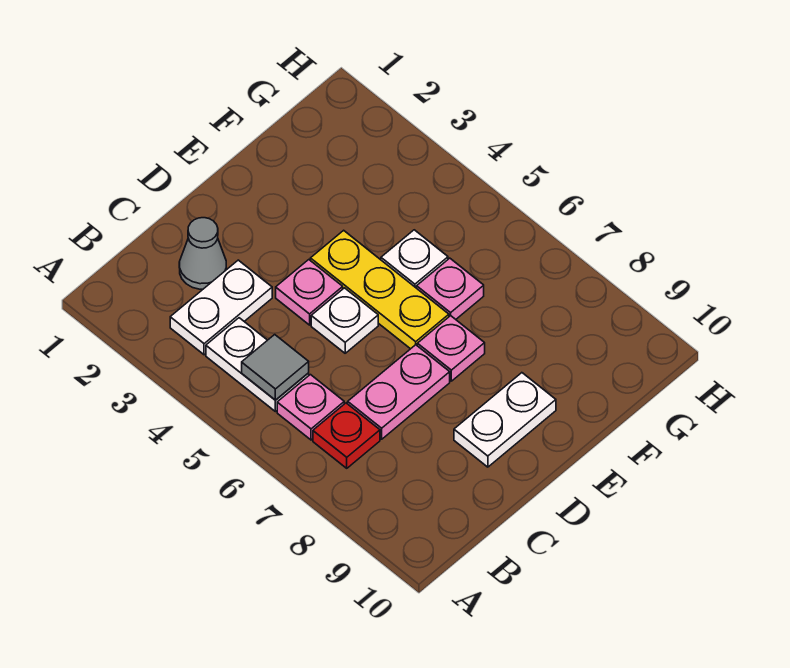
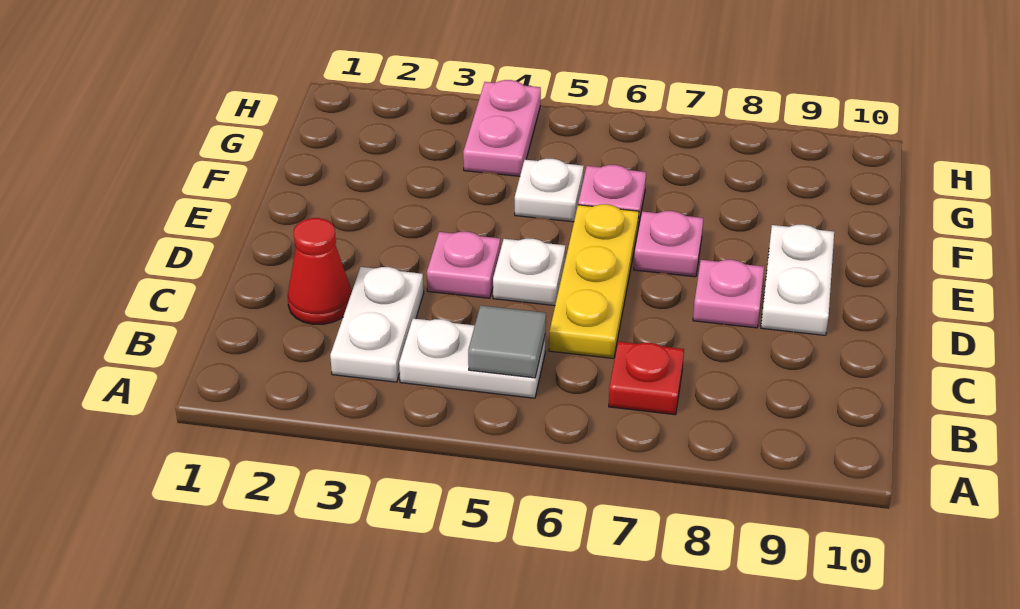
pink 1x1 plate [277,375,344,440] -> pink 1x1 plate moved to [693,260,764,328]
grey 1x1 cone [179,218,226,289] -> red 1x1 cone [288,218,352,324]
pink 1x2 plate [348,345,450,439] -> pink 1x2 plate moved to [463,80,541,176]
yellow 1x3 plate [310,230,449,349] -> yellow 1x3 plate turned to [549,204,639,359]

